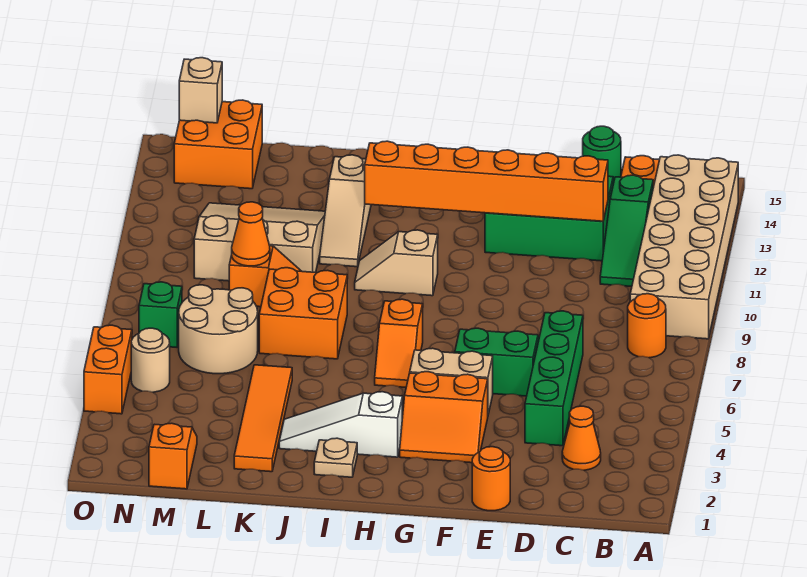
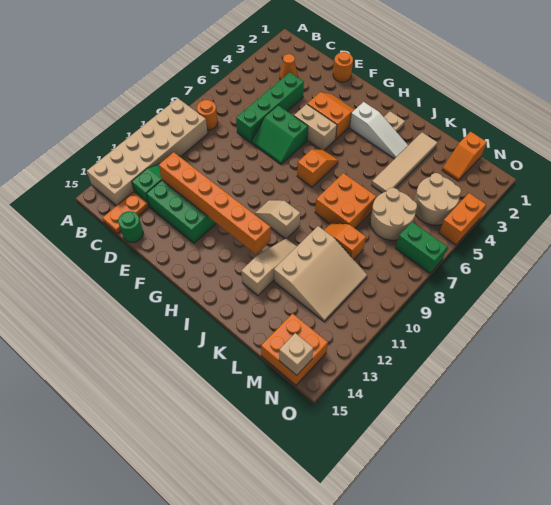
tan 1x2 slope [355,230,438,296] -> tan 1x2 slope turned to [255,200,300,239]
orange 1x4 tile [234,365,292,472] -> tan 1x4 tile [372,132,437,193]
tan 3x3 slope [194,203,325,281] -> tan 3x3 slope turned to [274,226,367,322]
orange 1x1 cone [232,202,270,266] -> none
tan 1x1 round brick [131,328,170,392] -> tan 2x2 round brick [414,173,461,225]
green 1x1 brick [139,282,182,347] -> green 1x2 brick [396,222,447,273]

